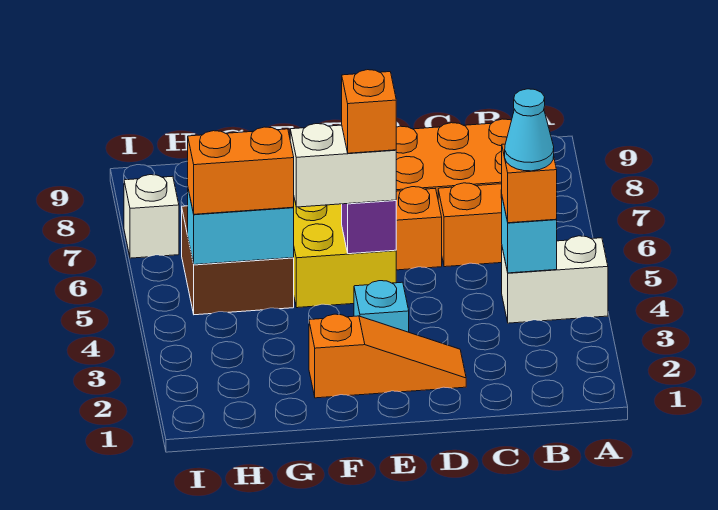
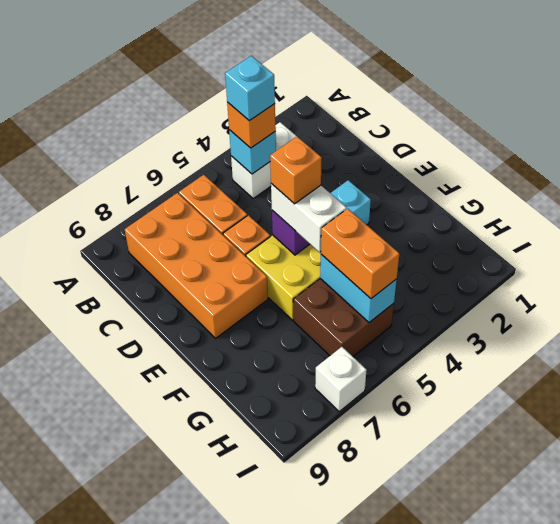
white 1x2 brick [502,236,608,323] -> white 1x2 brick turned to [231,122,297,198]
cyan 1x1 cone [505,89,554,171] -> cyan 1x1 brick [225,56,275,121]
orange 1x3 slope [309,314,466,398] -> none

